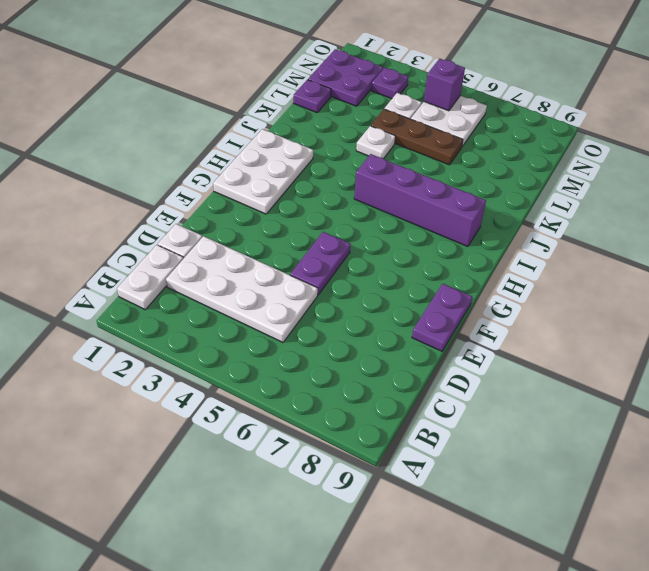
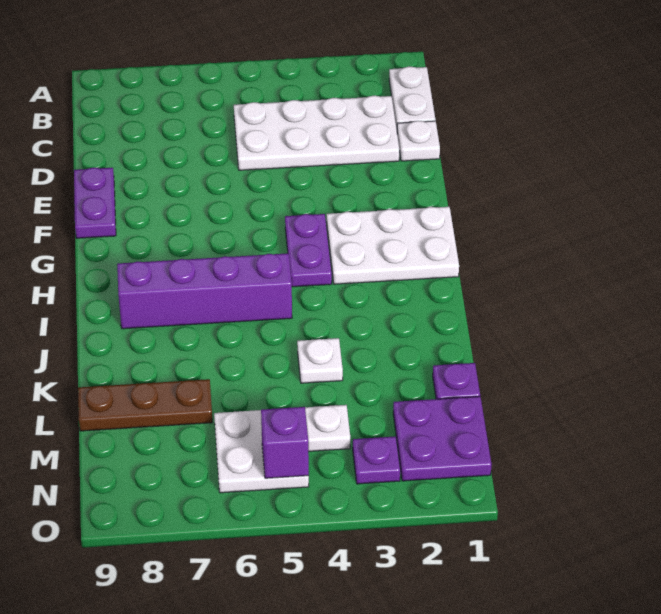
purple 1x2 plate [290,232,351,295] -> purple 1x2 plate moved to [285,214,332,287]
white 2x3 plate [213,129,313,214] -> white 2x3 plate turned to [327,207,459,284]
brown 1x3 plate [371,109,463,165] -> brown 1x3 plate moved to [78,379,212,431]

